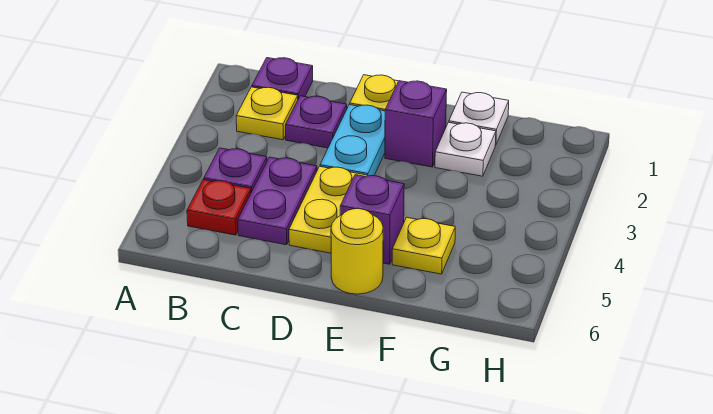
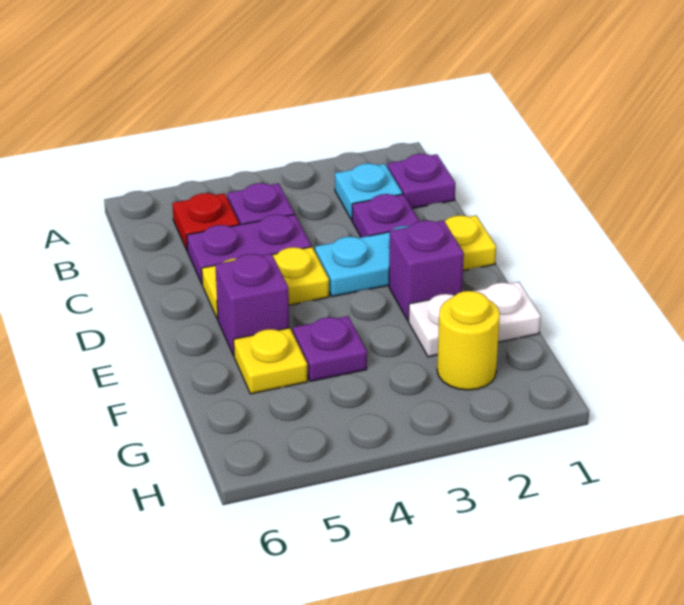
yellow 1x1 plate [236,87,298,140] -> cyan 1x1 plate [335,163,402,220]
yellow 1x1 round brick [331,209,383,294] -> yellow 1x1 round brick moved to [437,291,500,390]
none -> purple 1x1 plate [293,316,367,381]

